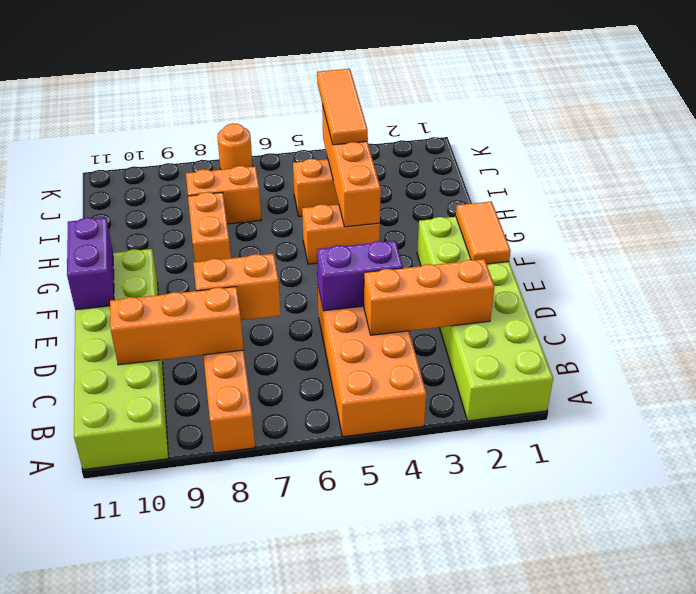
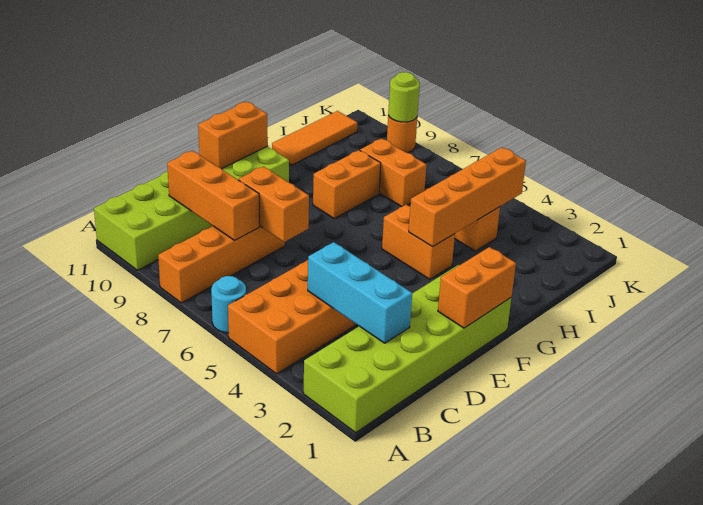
none -> cyan 1x1 round brick [211,276,246,333]
orange 1x3 brick [364,259,495,335] -> cyan 1x3 brick [308,242,412,343]
purple 1x2 brick [317,241,403,311] -> none
orange 1x2 tile [456,202,511,264] -> orange 1x2 brick [438,247,516,328]
purple 1x2 brick [67,218,114,310] -> orange 1x2 brick [198,102,267,169]
orange 1x3 tile [317,69,368,145] -> orange 1x3 tile moved to [272,111,357,165]
orange 1x1 round brick [217,123,253,170] -> orange 1x1 round brick moved to [387,116,417,153]
none -> lime 1x1 round brick [388,72,420,122]

